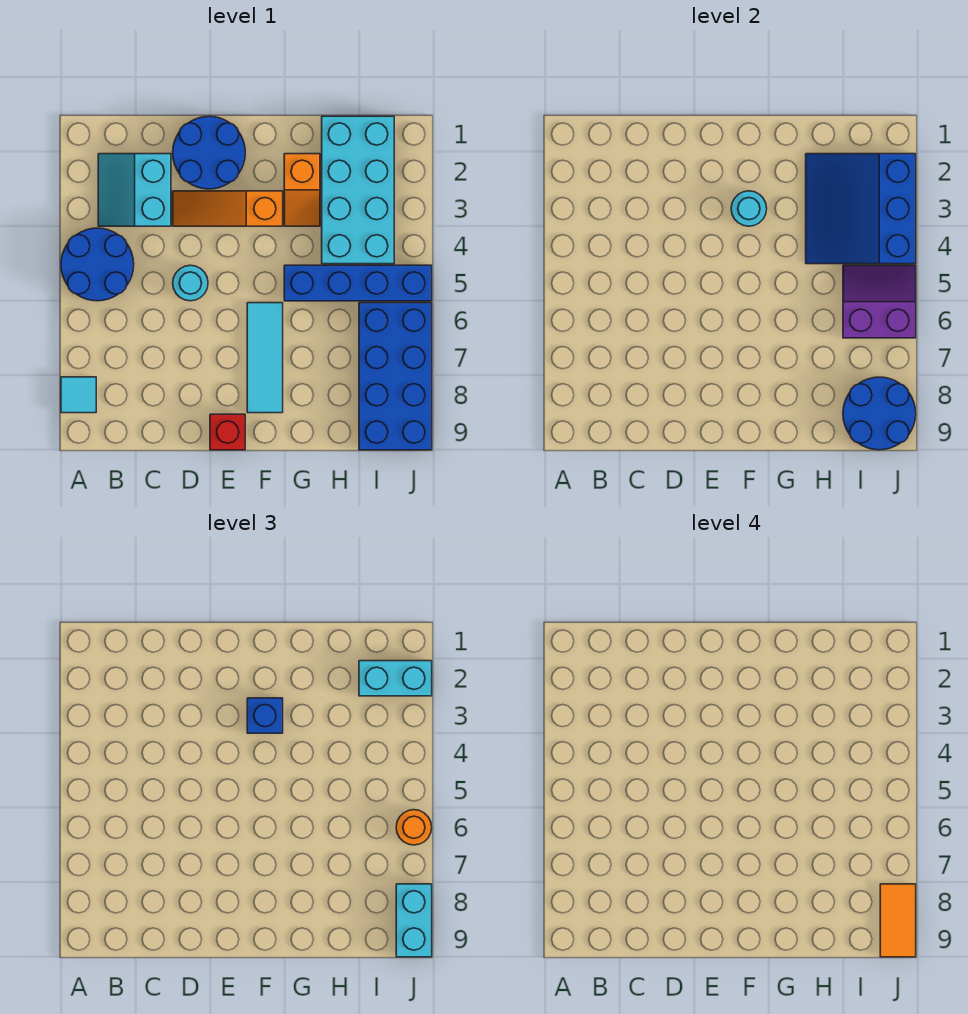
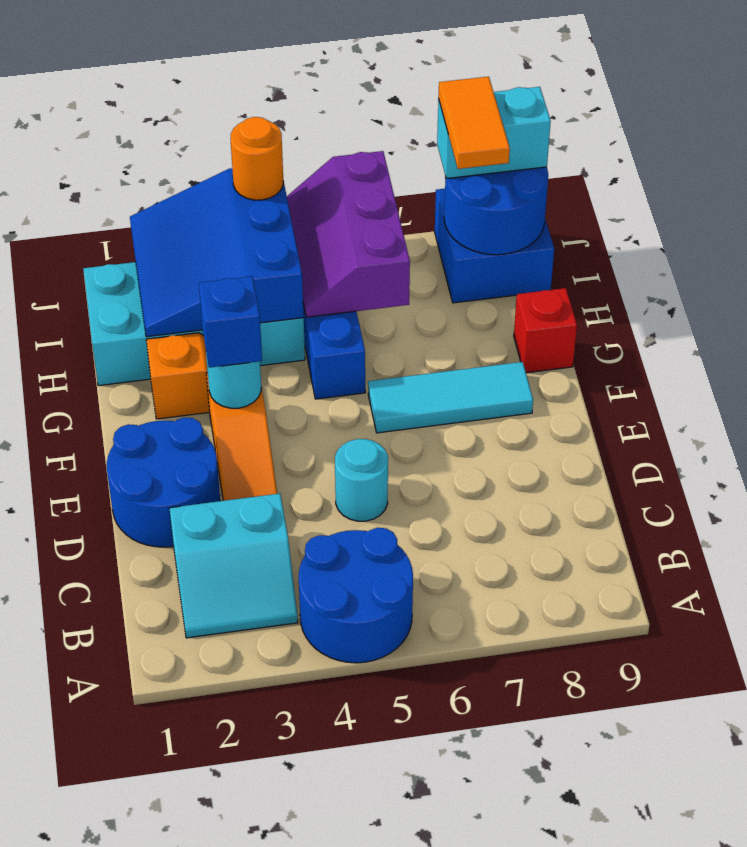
cyan 1x1 tile [61,377,96,413] -> none
red 1x1 brick [210,414,245,450] -> red 1x1 brick moved to [514,288,577,373]
blue 3x3 slope [806,154,916,264] -> blue 3x3 slope turned to [130,168,304,337]
cyan 1x2 brick [359,661,432,696] -> none
purple 2x2 slope [843,265,916,338] -> purple 2x3 slope [287,151,410,317]
blue 2x4 brick [359,303,432,450] -> blue 2x2 brick [435,189,554,303]
orange 1x1 round brick [396,810,432,845] -> orange 1x1 round brick moved to [231,117,283,200]
orange 1x2 tile [880,884,916,957] -> orange 1x2 tile turned to [439,77,510,169]

